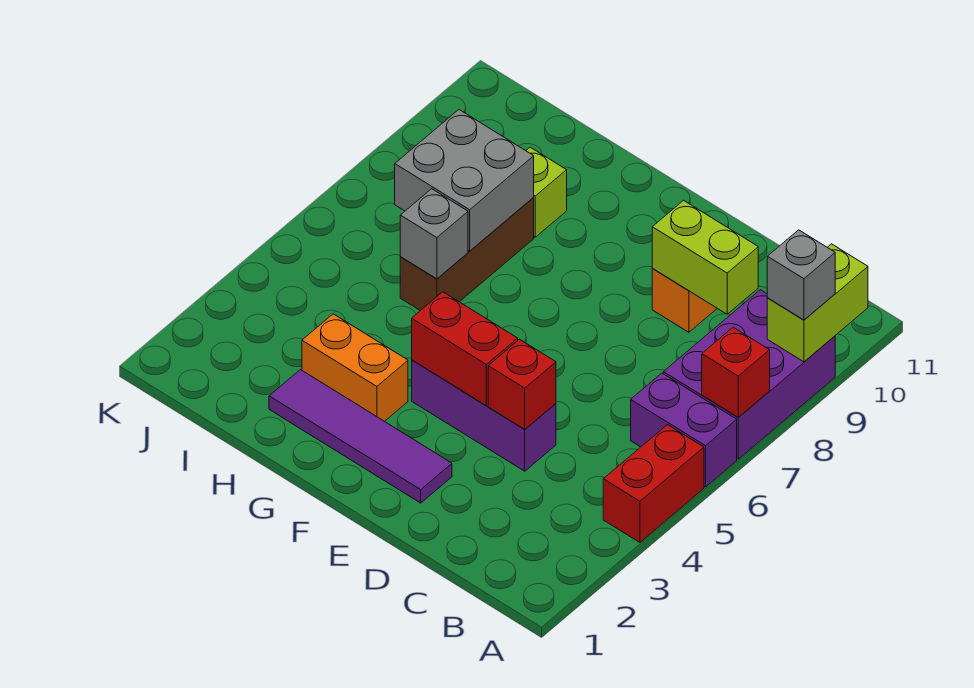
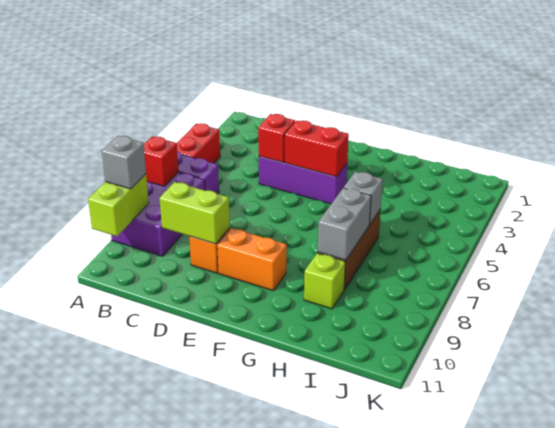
purple 1x4 tile [269,370,452,503] -> none
orange 1x2 brick [302,314,408,421] -> orange 1x2 brick moved to [217,228,287,291]
grey 2x2 brick [395,110,534,251] -> grey 1x2 brick [318,188,371,260]

